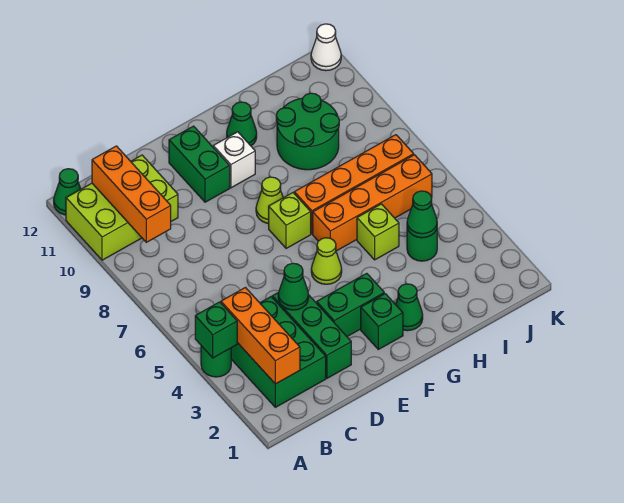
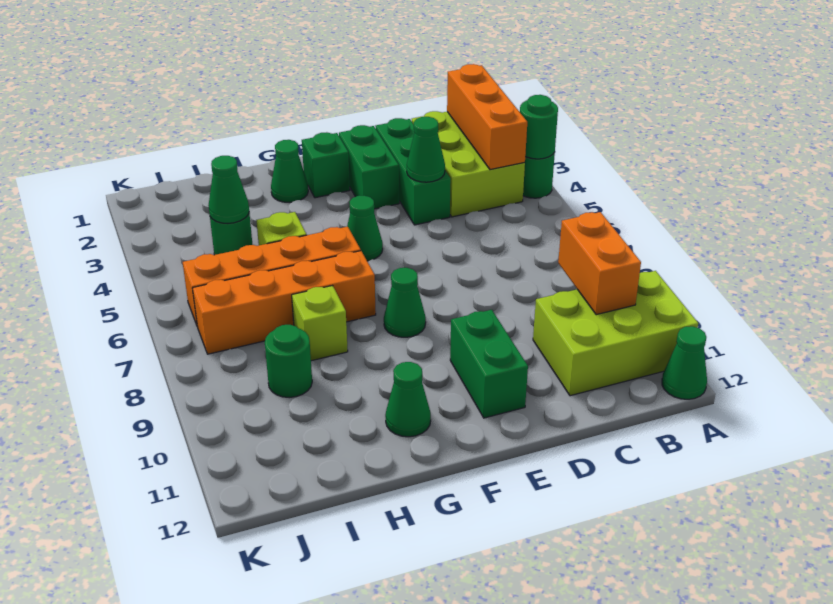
green 1x1 brick [195,302,237,358] -> green 1x1 round brick [520,95,558,159]
green 2x3 brick [231,297,326,407] -> lime 2x3 brick [412,111,525,217]
orange 1x3 brick [92,146,171,242] -> orange 1x2 brick [558,212,641,315]
green 1x2 brick [317,273,384,337] -> green 1x2 brick turned to [339,125,399,209]
lime 1x1 cone [311,238,342,284] -> green 1x1 cone [347,196,383,261]
lime 1x1 brick [269,193,311,249] -> lime 1x1 brick moved to [292,286,348,361]
lime 1x1 cone [256,177,283,223] -> green 1x1 cone [384,268,426,337]
white 1x1 brick [213,132,255,188] -> none
green 2x2 round brick [276,93,339,170] -> green 1x1 round brick [265,325,312,397]
white 1x1 cone [311,24,341,71] -> none

